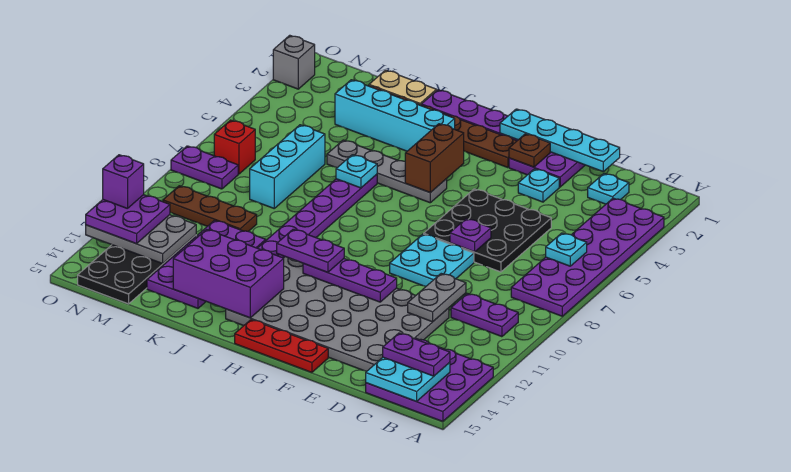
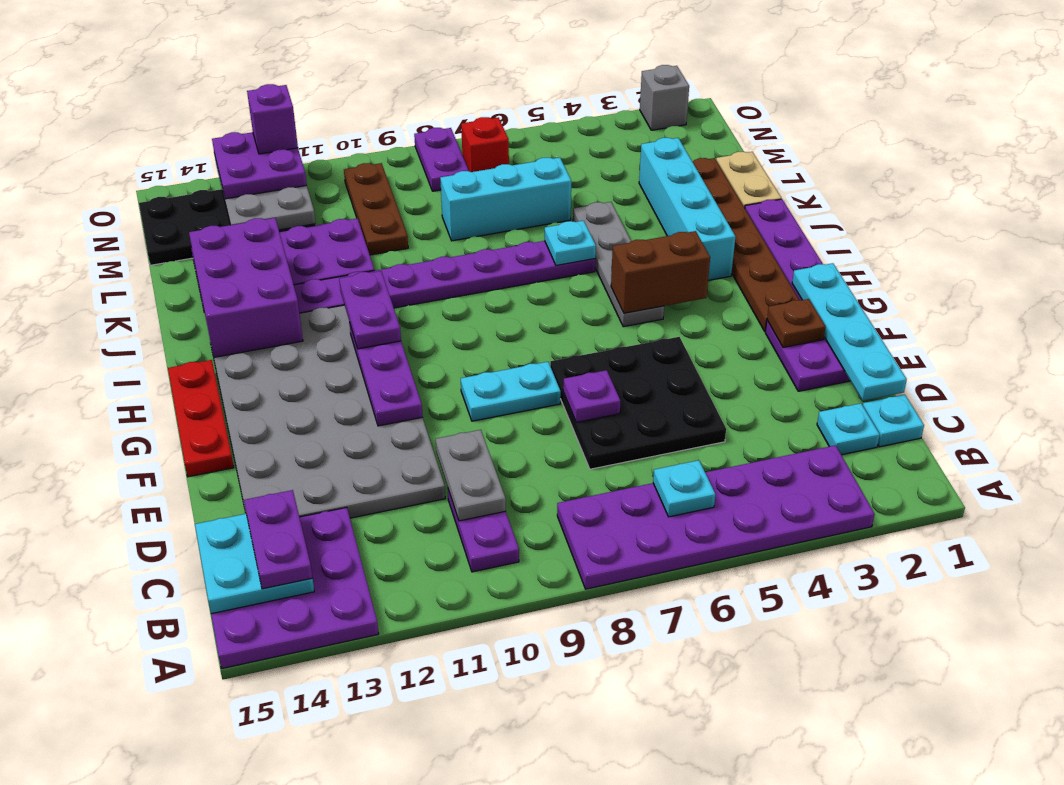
grey 1x2 plate [408,274,466,322] -> grey 1x2 plate turned to [436,430,506,521]
cyan 1x1 plate [518,169,559,202] -> cyan 1x1 plate moved to [863,394,924,447]
cyan 2x2 plate [390,234,474,287] -> cyan 1x2 plate [461,362,561,421]

